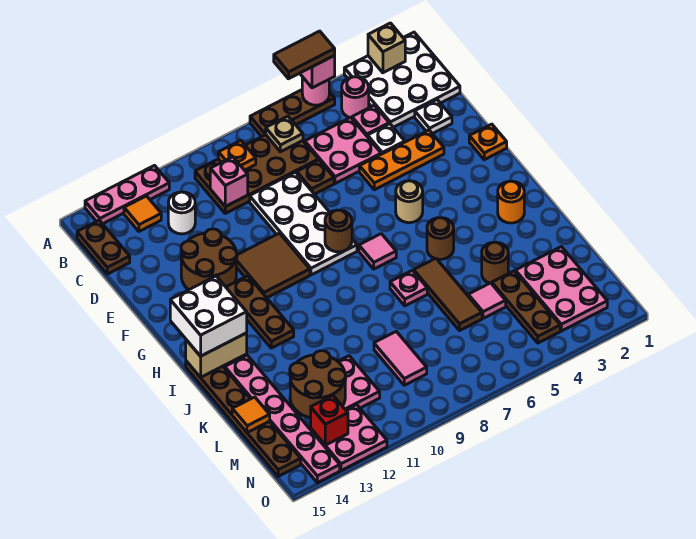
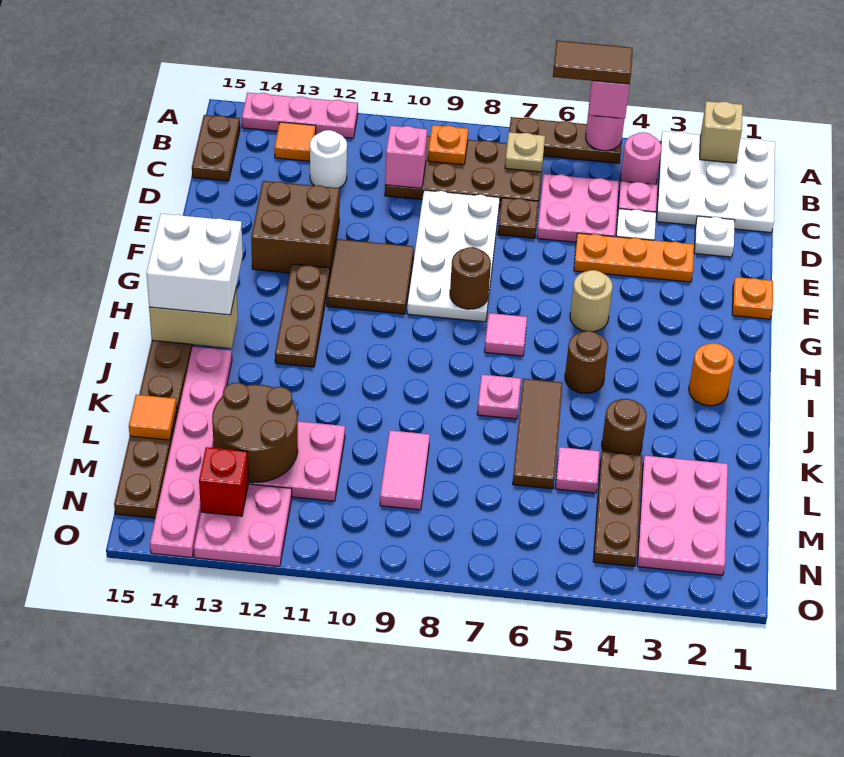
brown 2x2 round brick [181,229,237,290] -> brown 2x2 brick [251,181,340,273]

